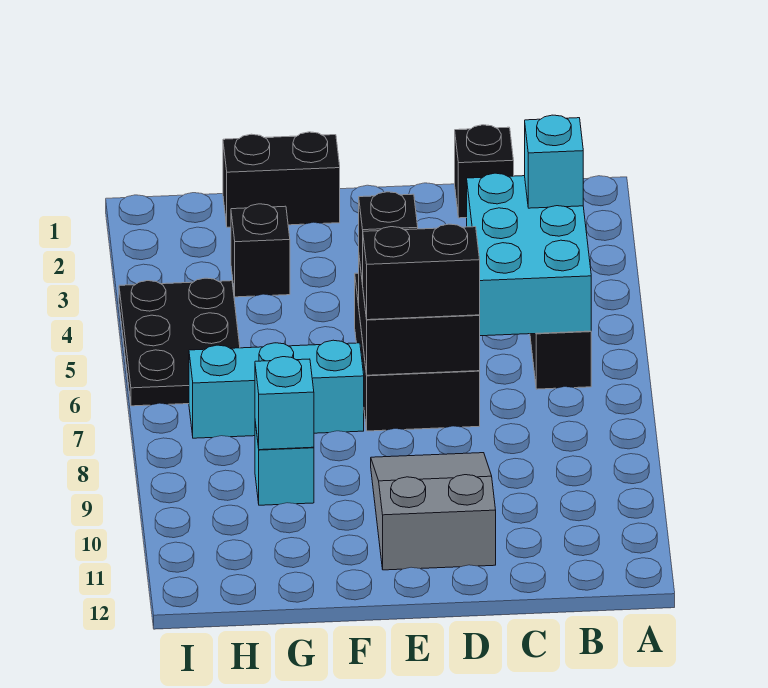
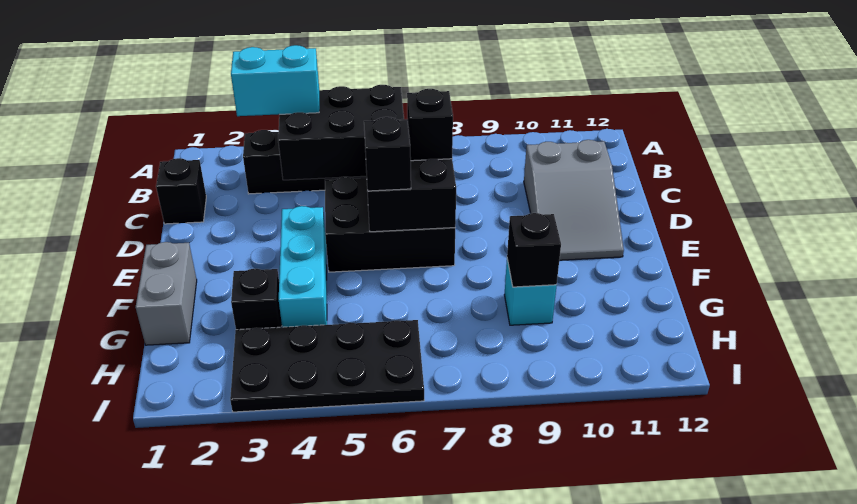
cyan 2x3 brick [467,173,591,336] -> black 2x3 brick [278,85,404,180]
cyan 1x1 brick [525,115,583,208] -> cyan 1x2 brick [231,45,319,116]
black 1x2 brick [362,224,480,320] -> black 1x1 brick [407,89,453,161]
grey 2x3 slope [371,453,496,570] -> grey 2x3 slope turned to [524,140,624,260]
black 1x2 brick [223,132,340,227] -> grey 1x2 brick [136,242,197,345]
cyan 1x3 brick [189,340,364,438] -> cyan 1x3 brick moved to [279,206,327,327]
cyan 1x1 brick [255,357,314,450] -> black 1x1 brick [507,213,561,287]
black 2x3 plate [119,278,240,406] -> black 2x4 plate [230,320,424,412]

